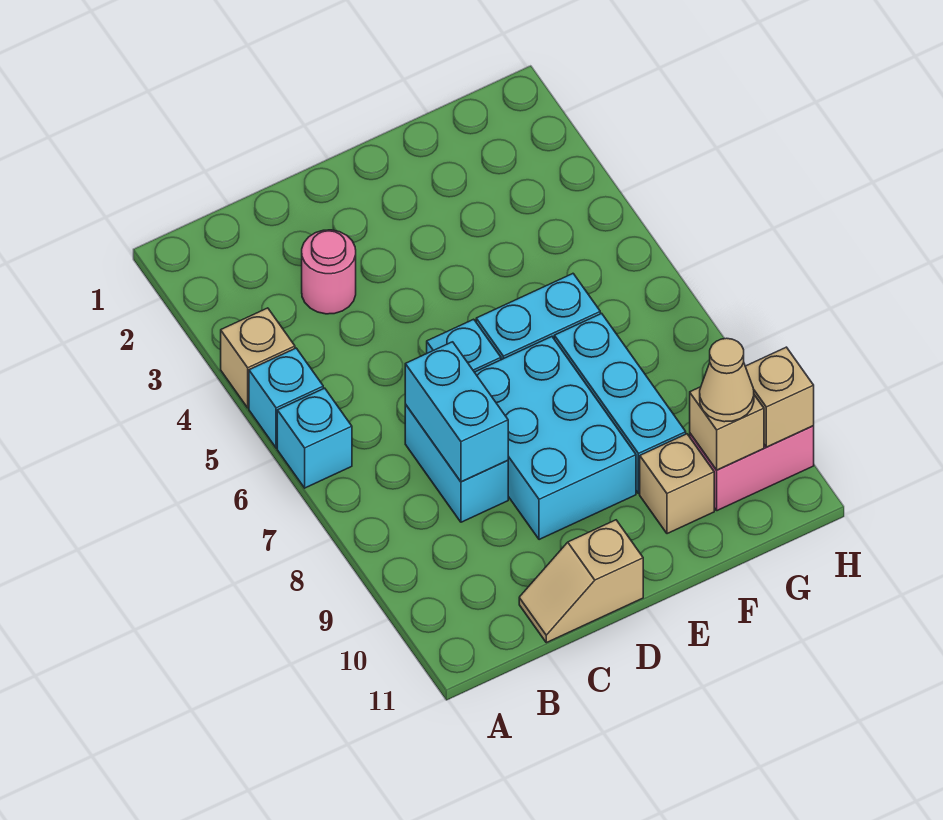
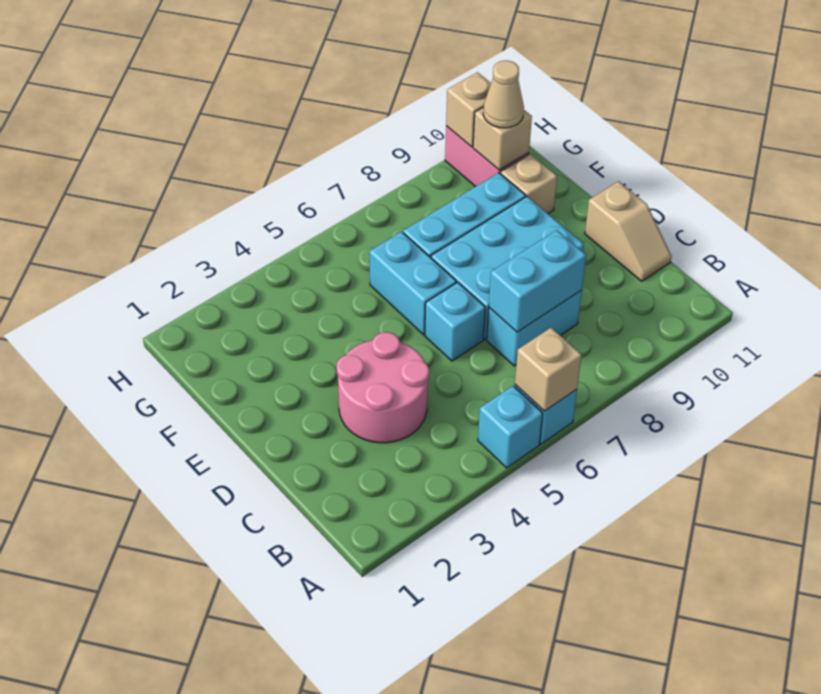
tan 1x1 brick [221,308,295,408] -> tan 1x1 brick moved to [515,328,581,411]
pink 1x1 round brick [302,230,356,314] -> pink 2x2 round brick [336,332,429,443]

